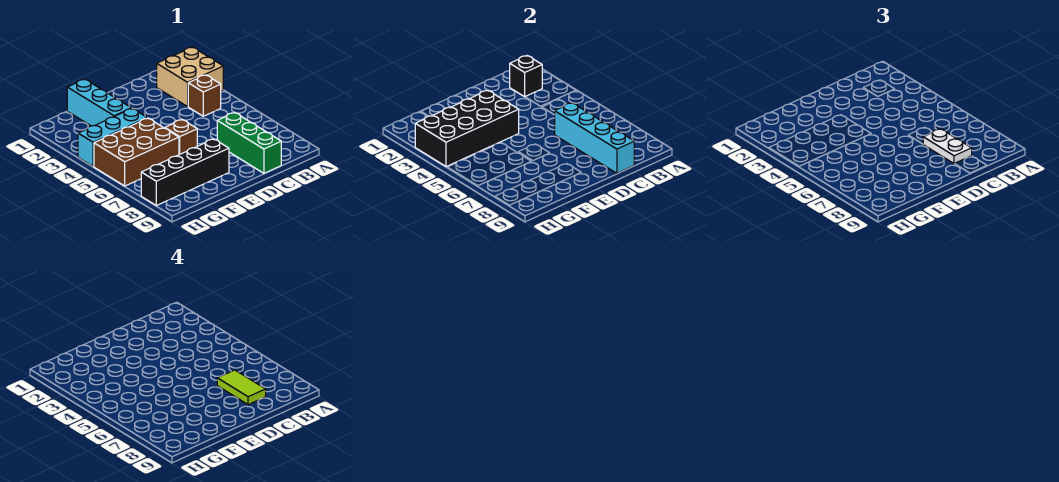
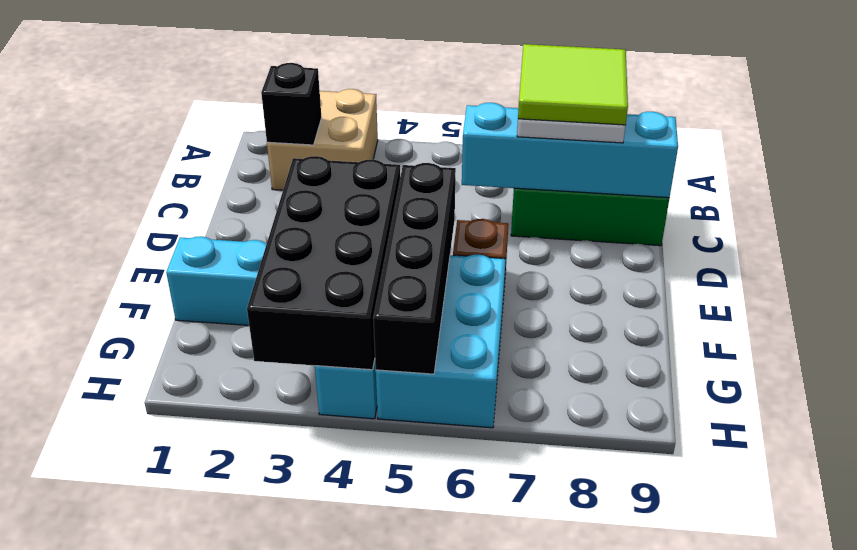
brown 1x1 brick [188,75,221,116] -> none
lime 1x2 tile [217,370,266,405] -> lime 2x2 tile [518,44,628,125]
black 1x4 brick [141,139,229,205] -> black 1x4 brick moved to [373,163,456,374]
brown 2x3 brick [94,118,179,186] -> cyan 2x3 brick [376,255,506,428]

